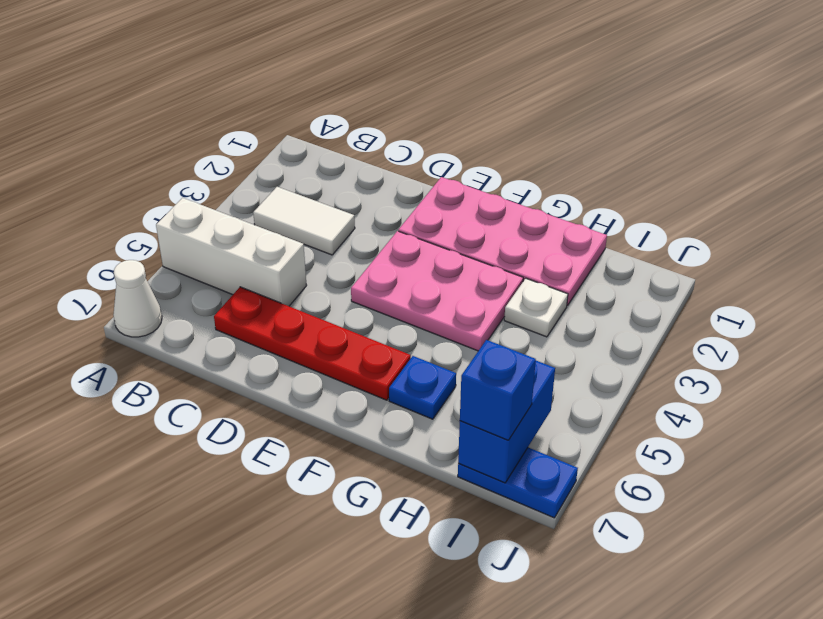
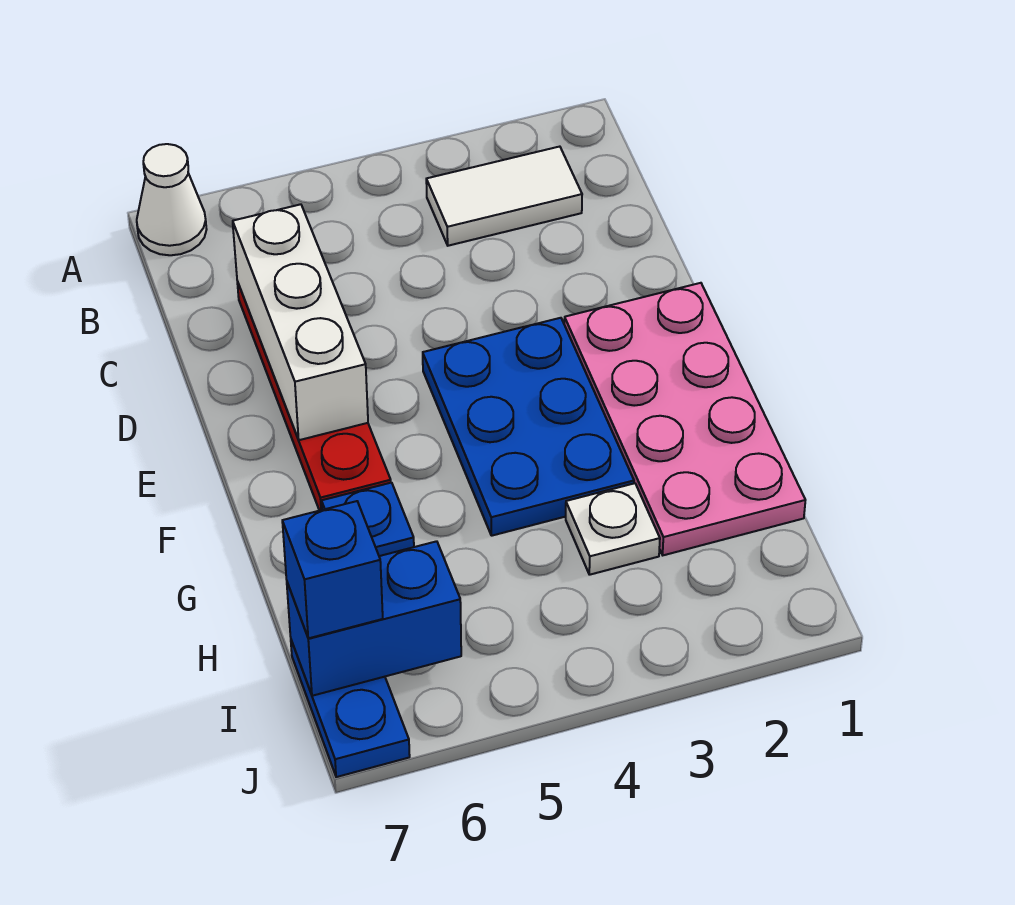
white 1x3 brick [156,198,307,306] -> white 1x3 brick moved to [233,204,368,440]
white 1x2 tile [253,187,355,255] -> white 1x2 tile turned to [426,147,582,246]
pink 2x3 plate [351,231,523,351] -> blue 2x3 plate [423,318,634,536]

